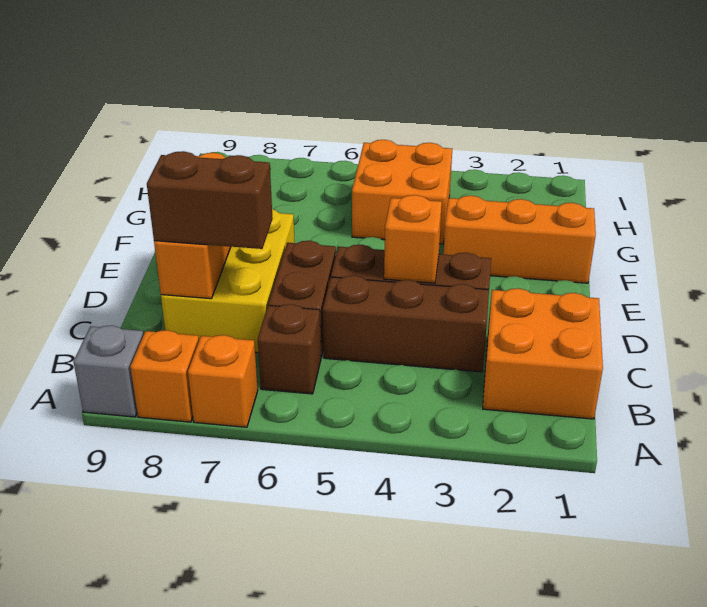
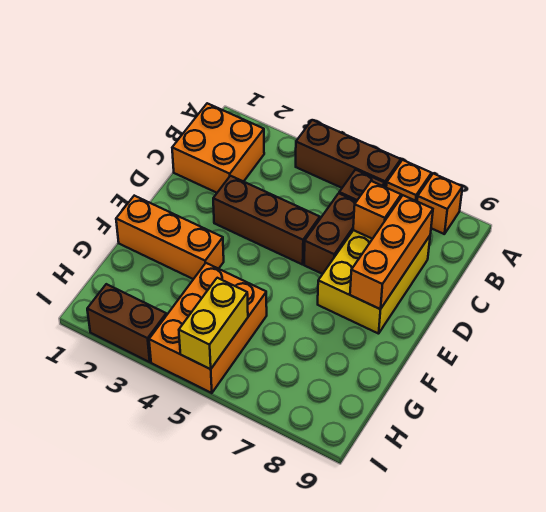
grey 1x1 brick [73,326,143,417] -> none
brown 1x3 brick [323,276,489,372] -> brown 1x3 brick moved to [296,120,401,188]
brown 1x2 brick [147,151,273,249] -> brown 1x2 brick moved to [87,284,166,362]
orange 1x1 brick [384,195,442,283] -> orange 1x1 brick moved to [353,181,401,239]
orange 2x2 brick [352,140,452,244] -> orange 2x3 brick [149,263,267,393]
none -> yellow 1x2 brick [179,278,248,369]

